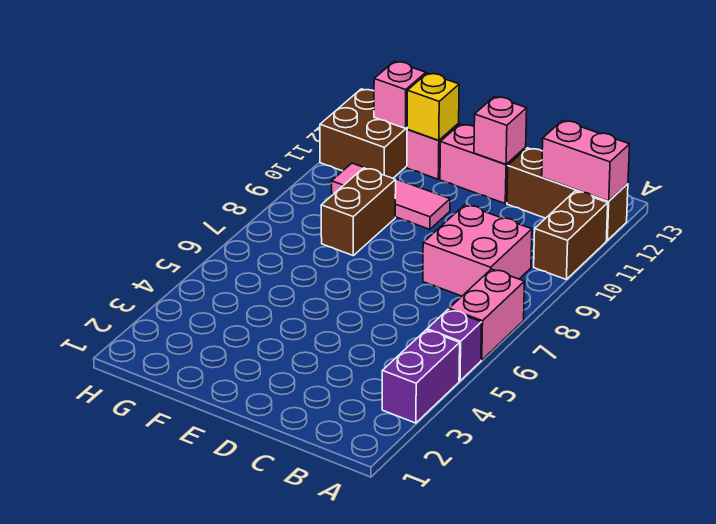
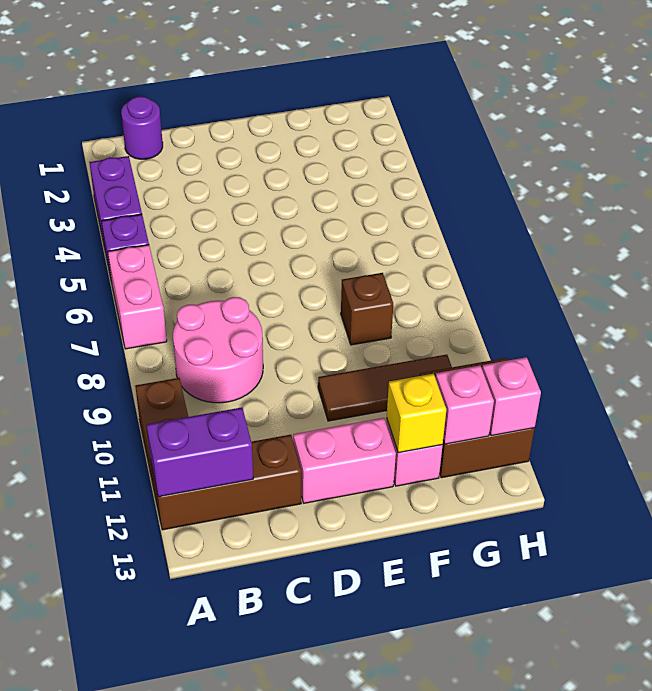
pink 1x2 brick [542,120,629,201] -> purple 1x2 brick [147,407,253,497]
none -> purple 1x1 round brick [121,96,163,159]
pink 2x2 brick [423,205,532,296] -> pink 2x2 round brick [173,297,263,403]
pink 1x1 brick [474,97,527,164] -> pink 1x1 brick moved to [482,357,541,436]
pink 1x3 tile [332,163,450,229] -> brown 1x3 tile [318,355,452,421]
brown 1x2 brick [321,168,396,255] -> brown 1x1 brick [341,273,393,345]

